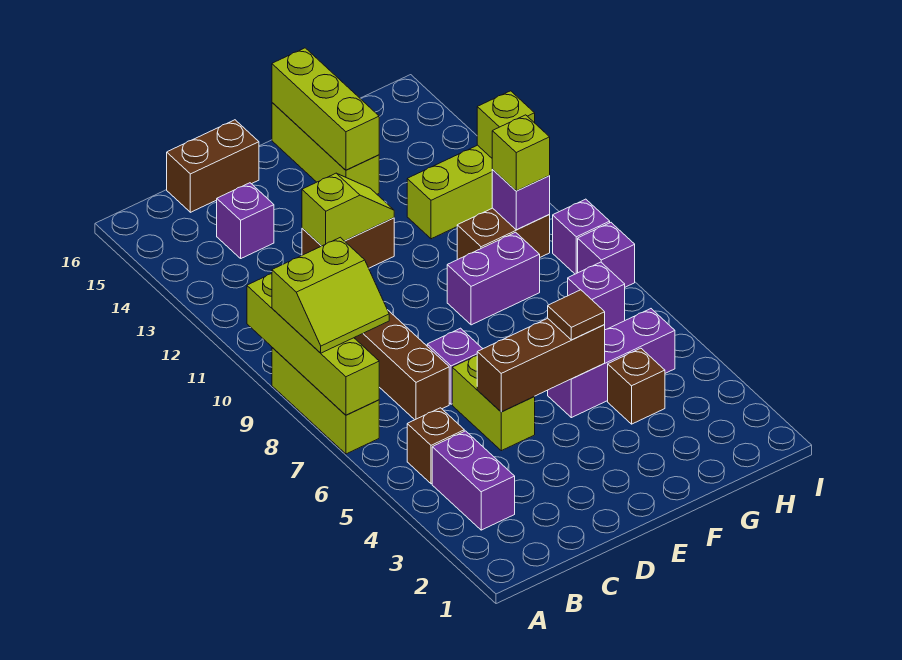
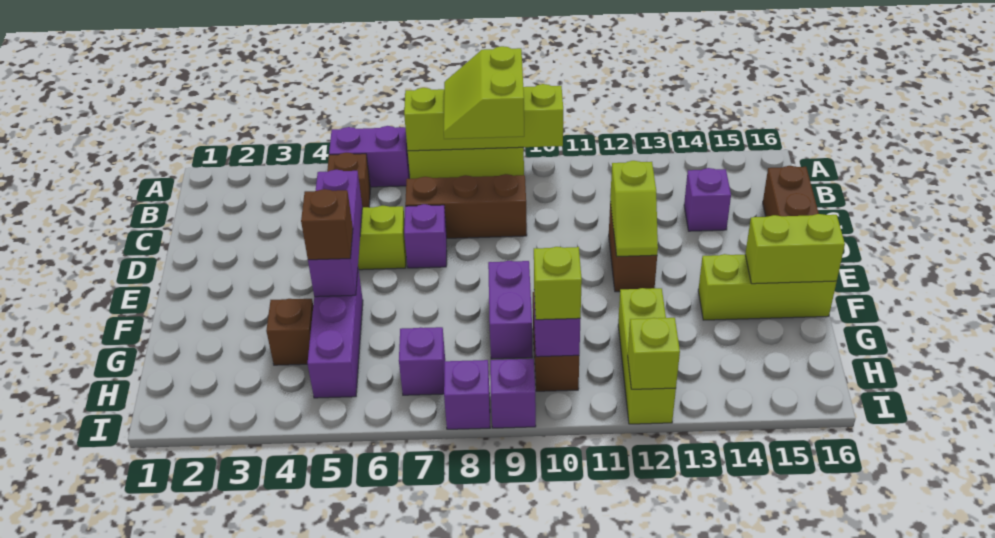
purple 1x2 brick [432,431,515,530] -> purple 1x2 brick moved to [329,126,410,187]
brown 1x3 brick [477,318,605,412] -> purple 1x3 brick [308,170,362,297]
brown 1x1 tile [548,290,605,340] -> brown 1x1 brick [301,189,353,260]
lime 1x3 brick [272,48,379,170] -> lime 1x2 brick [745,214,845,284]

